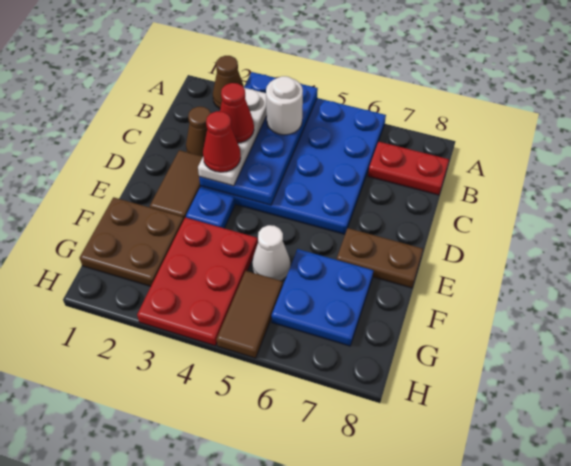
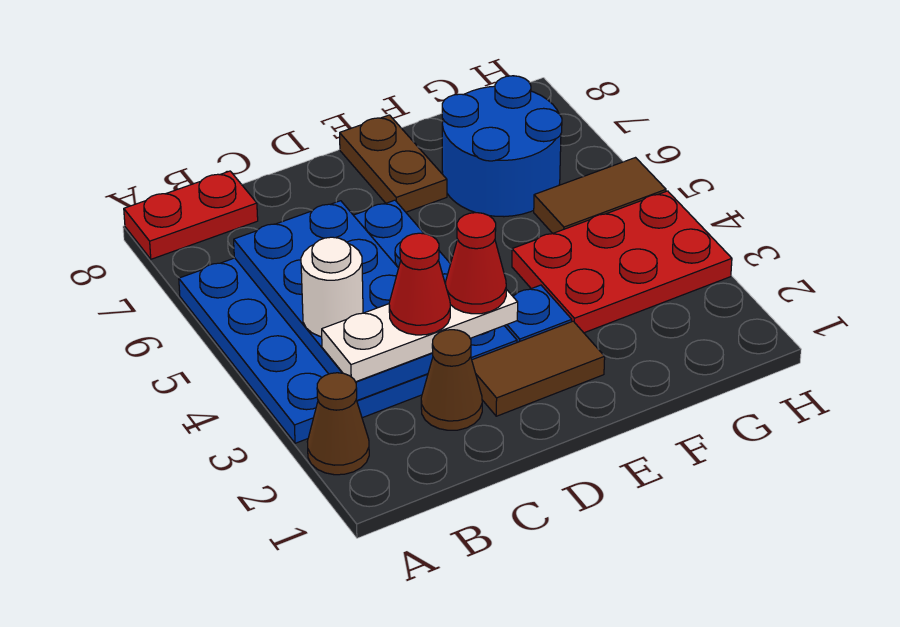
blue 2x4 plate [199,72,318,205] -> blue 2x4 plate turned to [234,201,433,400]
red 1x2 plate [368,142,449,195] -> red 1x2 plate turned to [124,171,258,259]
brown 2x2 plate [79,197,184,286] -> none
white 1x1 cone [252,225,290,281] -> none
blue 2x2 plate [272,249,373,346] -> blue 2x2 round brick [442,76,562,217]

